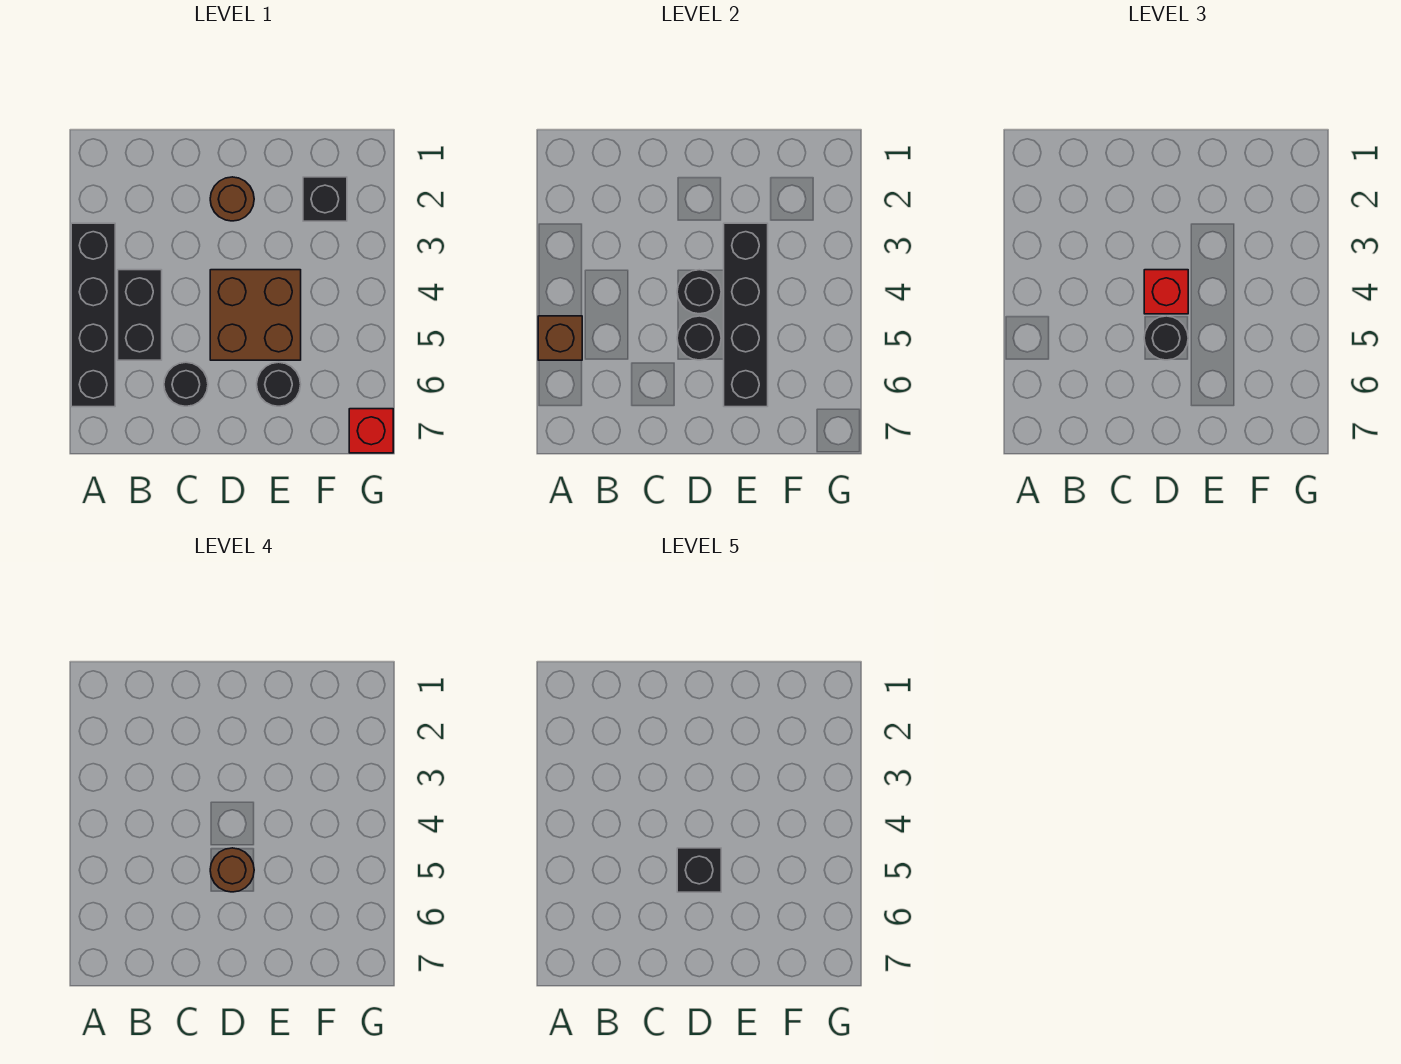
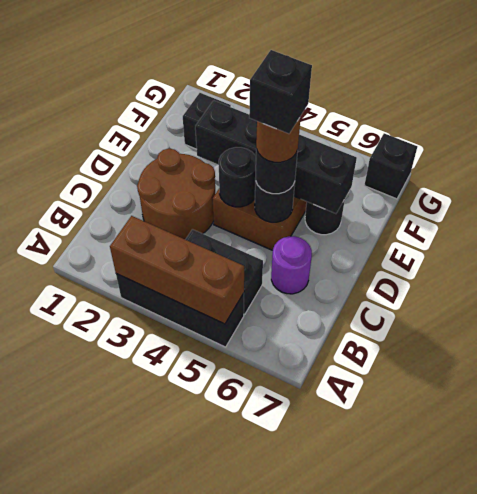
black 1x4 brick [71,223,115,407] -> black 1x3 brick [116,274,244,347]
brown 1x1 brick [538,316,582,360] -> brown 1x3 brick [110,216,244,324]
black 1x1 round brick [164,362,208,406] -> purple 1x1 round brick [271,236,312,294]
brown 1x1 round brick [210,177,254,221] -> brown 2x2 round brick [137,149,215,239]
red 1x1 brick [1144,270,1188,314] -> none
red 1x1 brick [349,409,393,453] -> black 1x1 brick [364,133,417,199]

